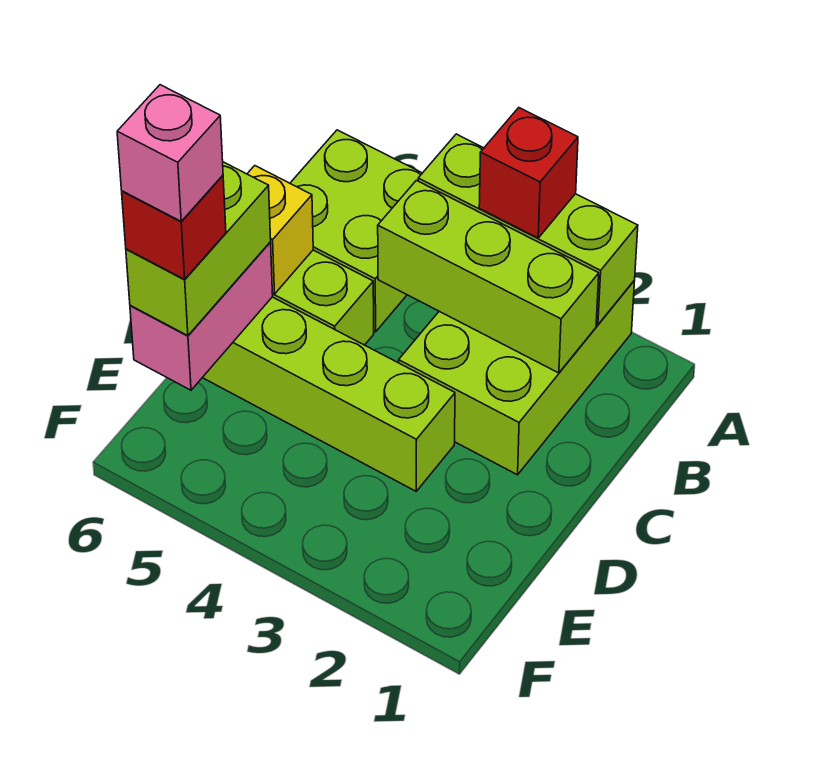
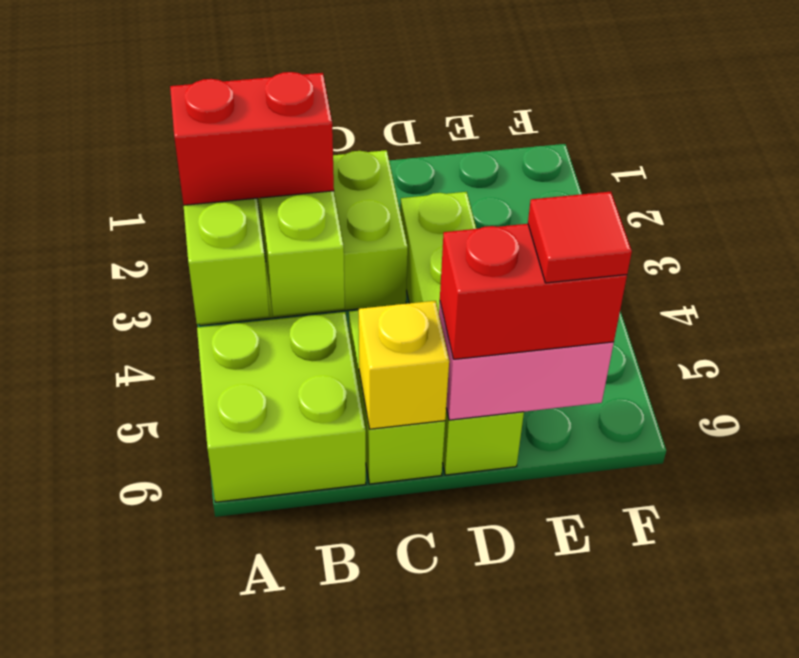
red 1x1 brick [479,108,578,238] -> red 1x2 brick [170,72,334,205]
lime 1x2 brick [126,162,271,336] -> red 1x2 brick [440,224,627,359]
red 1x1 brick [122,175,226,279] -> red 1x1 tile [528,192,632,283]
pink 1x1 brick [117,85,223,221] -> none

